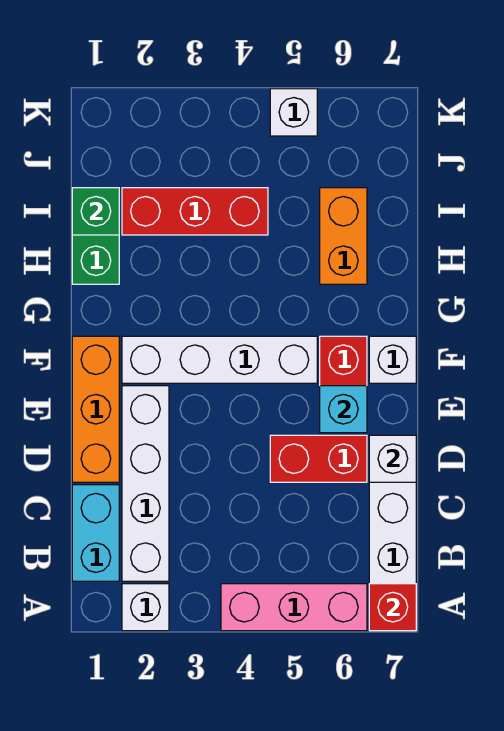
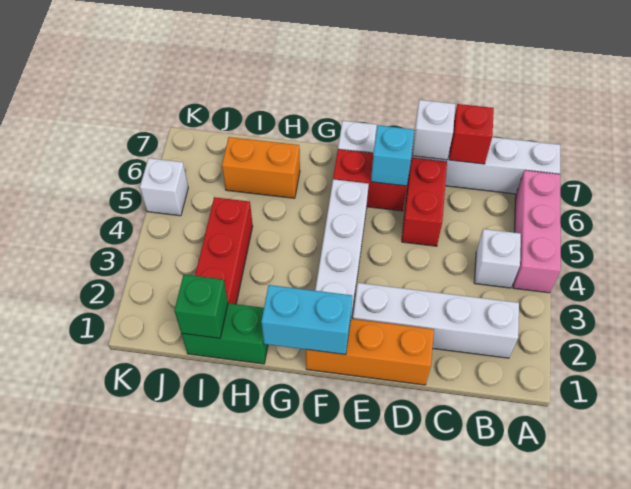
white 1x1 brick [122,584,169,631] -> white 1x1 brick moved to [474,229,521,288]
red 1x1 brick [369,584,416,631] -> red 1x1 brick moved to [449,104,494,164]
cyan 1x2 brick [72,485,119,581] -> cyan 1x2 brick moved to [261,285,352,355]

